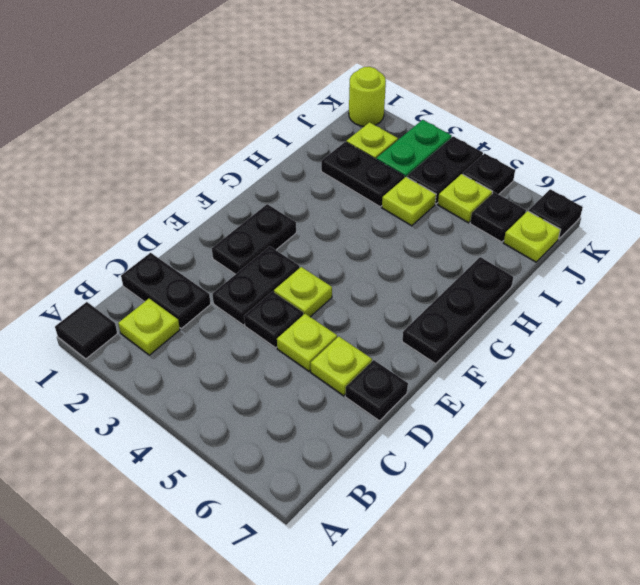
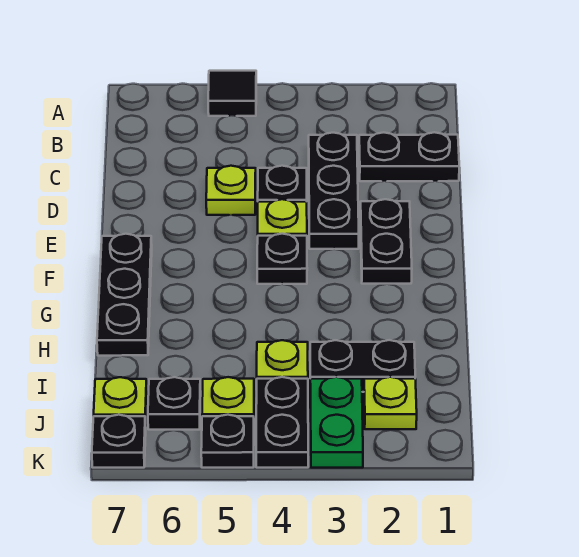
black 1x1 tile [55,302,117,359] -> black 1x1 tile moved to [208,71,256,116]
lime 1x1 plate [118,299,180,355] -> none
black 1x2 plate [212,246,300,325] -> black 1x3 plate [309,133,359,249]
lime 1x1 plate [311,336,372,396] -> none
black 1x1 plate [345,360,408,421] -> black 1x1 plate moved to [257,234,307,284]
lime 1x1 round brick [349,67,386,126] -> none

